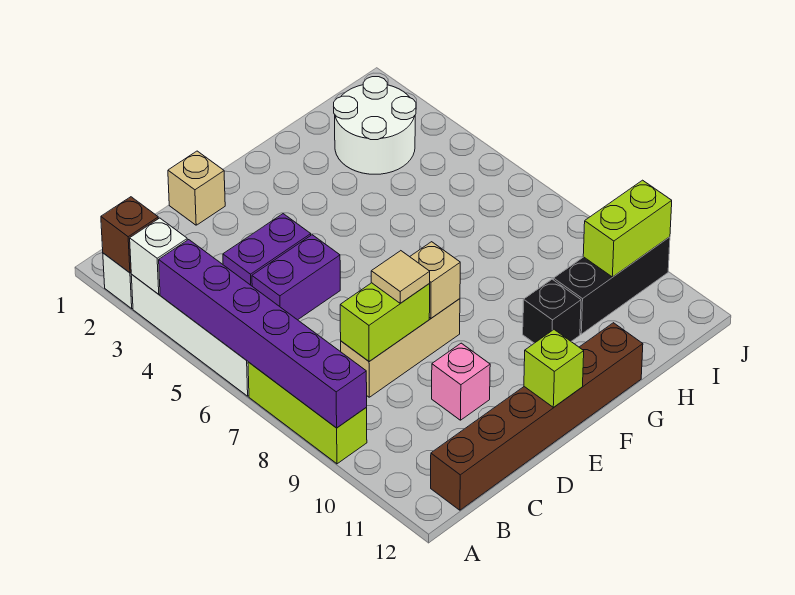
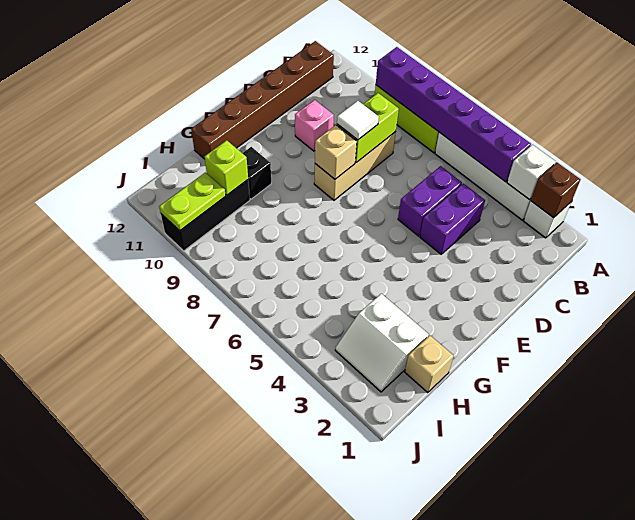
tan 1x1 brick [168,151,225,225] -> tan 1x1 brick moved to [405,335,454,393]
tan 1x1 tile [371,251,430,303] -> white 1x1 tile [337,101,379,140]
lime 1x1 brick [524,330,584,407] -> lime 1x1 brick moved to [205,140,248,195]
white 2x2 round brick [334,77,416,174] -> white 2x2 slope [335,294,429,392]
lime 1x2 brick [583,180,672,277] -> lime 1x2 plate [159,173,226,231]

